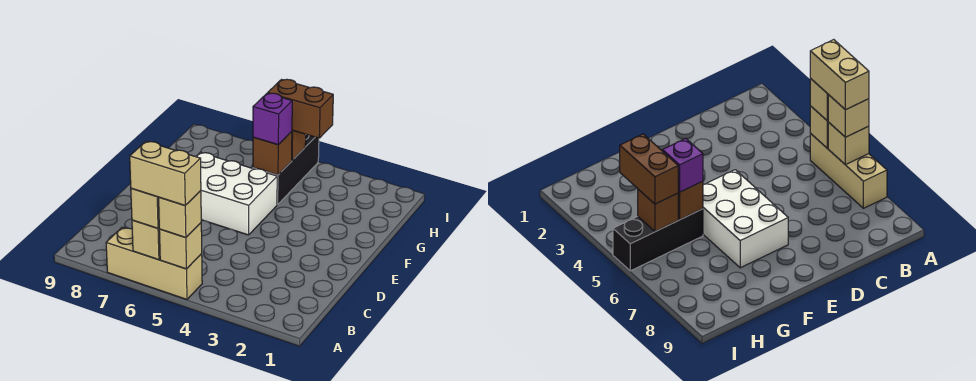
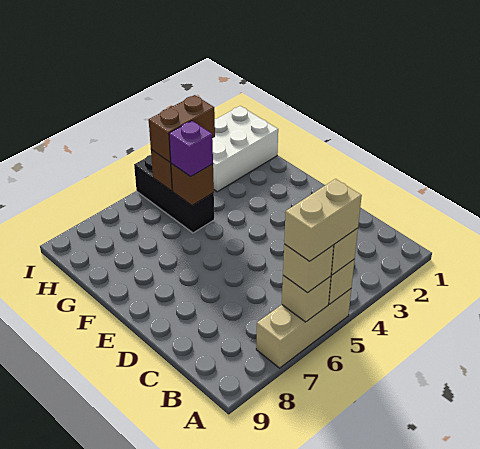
white 2x3 brick [196,152,277,235] -> white 2x3 brick moved to [212,106,278,192]

